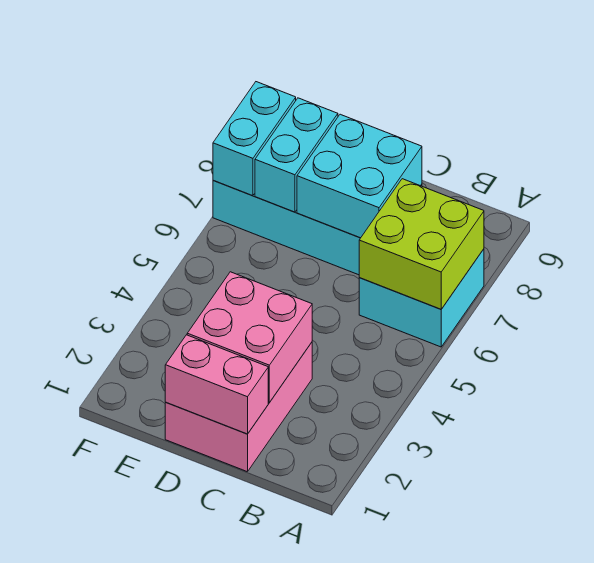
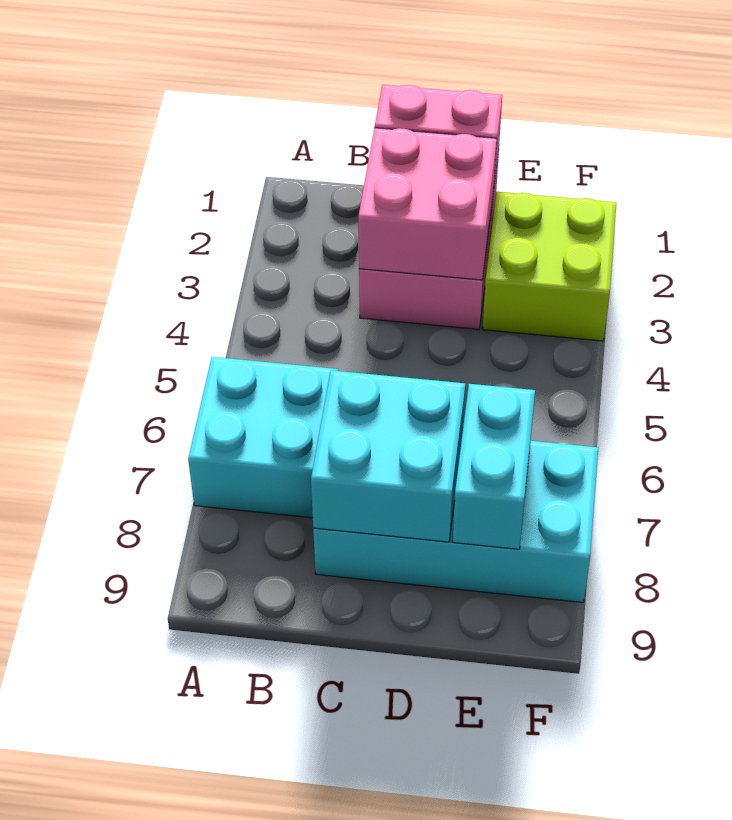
lime 2x2 brick [359,179,484,309] -> lime 2x2 brick moved to [483,192,617,341]
cyan 1x2 brick [213,82,296,196] -> none

